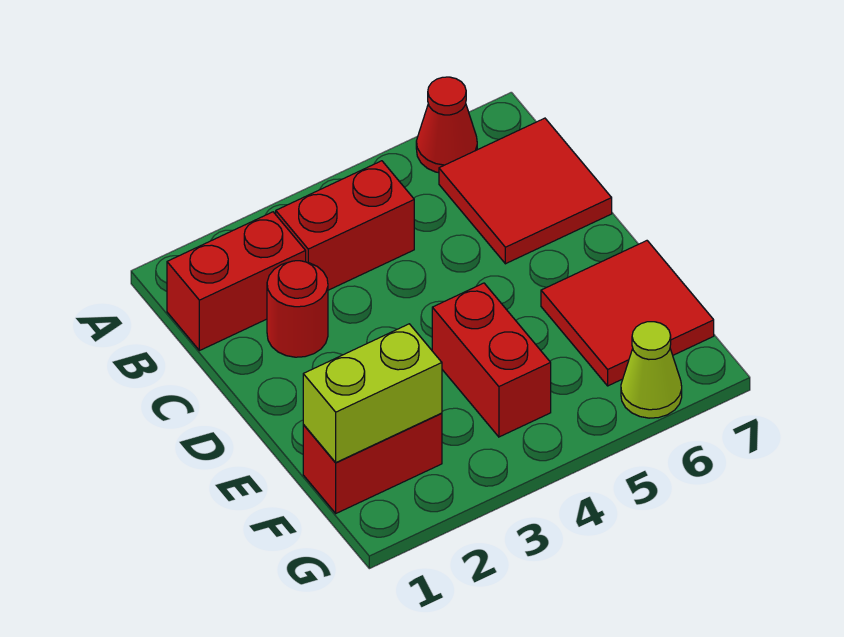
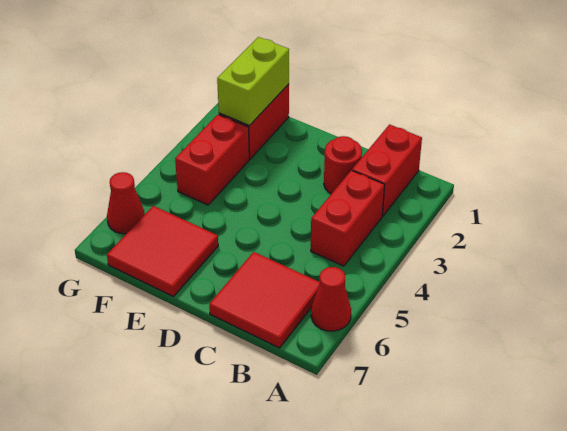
red 1x2 brick [432,283,551,437] -> red 1x2 brick turned to [175,114,249,205]
lime 1x1 cone [621,322,682,418] -> red 1x1 cone [107,172,145,234]

